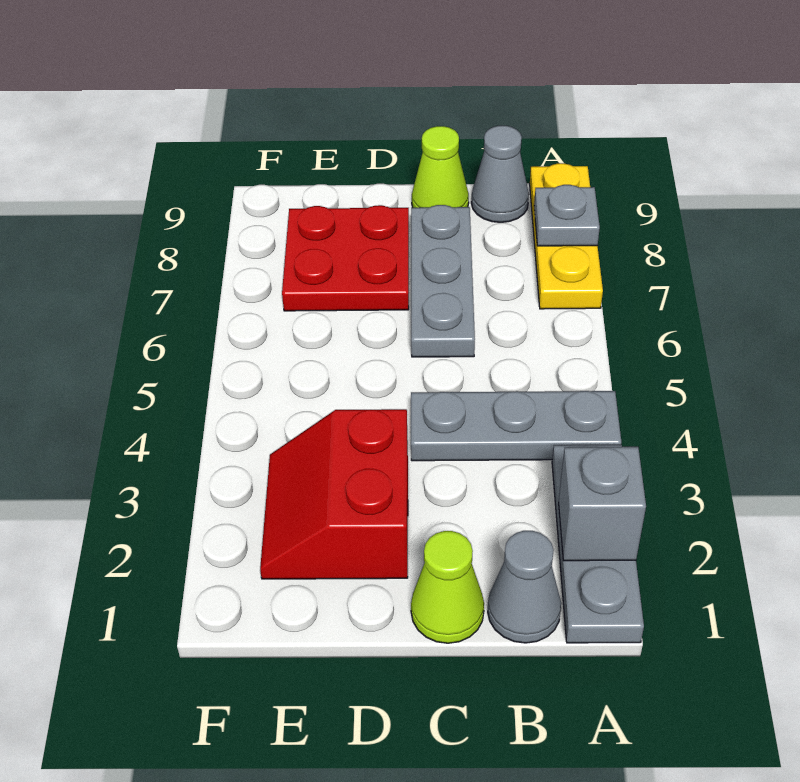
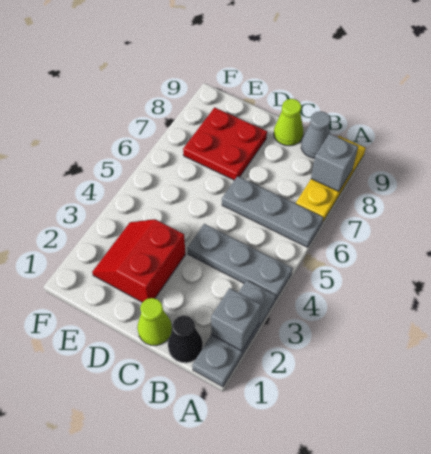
grey 1x1 plate [534,185,600,246] -> grey 1x1 brick [311,134,358,192]
grey 1x1 cone [488,531,561,643] -> black 1x1 cone [168,315,203,363]
grey 1x3 plate [411,205,475,357] -> grey 1x3 plate turned to [222,176,323,247]

